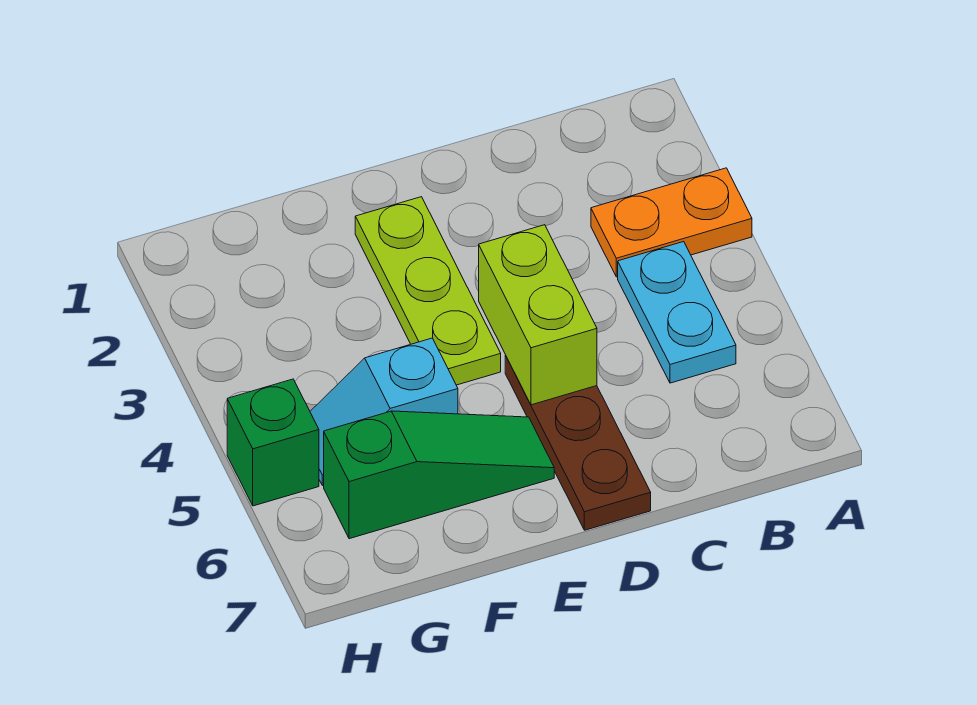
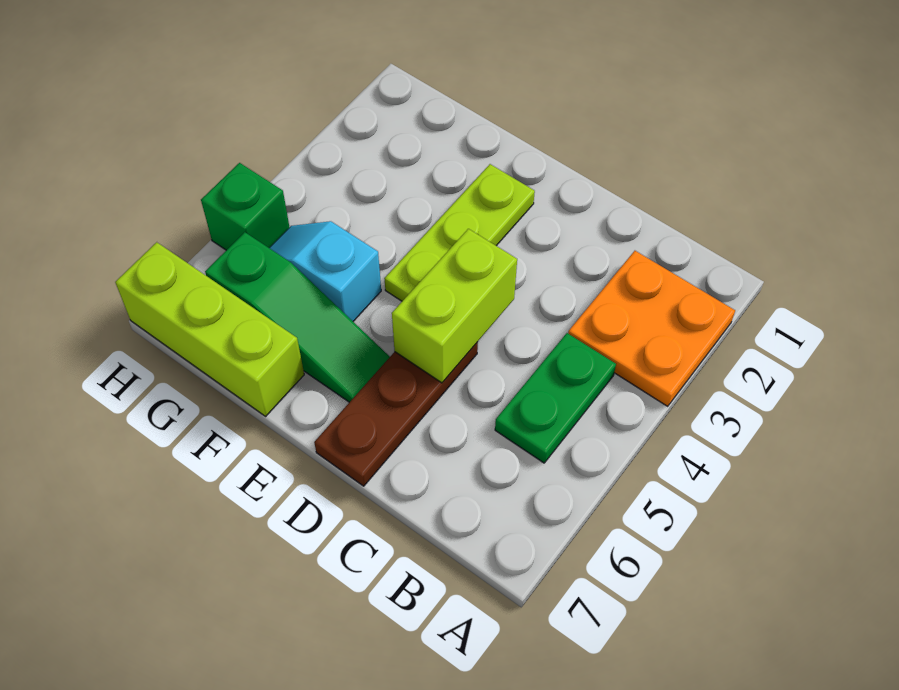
orange 1x2 plate [591,168,752,277] -> orange 2x2 plate [568,251,735,406]
cyan 1x2 plate [618,242,736,383] -> green 1x2 plate [495,333,616,463]
none -> lime 1x3 brick [115,242,304,416]

